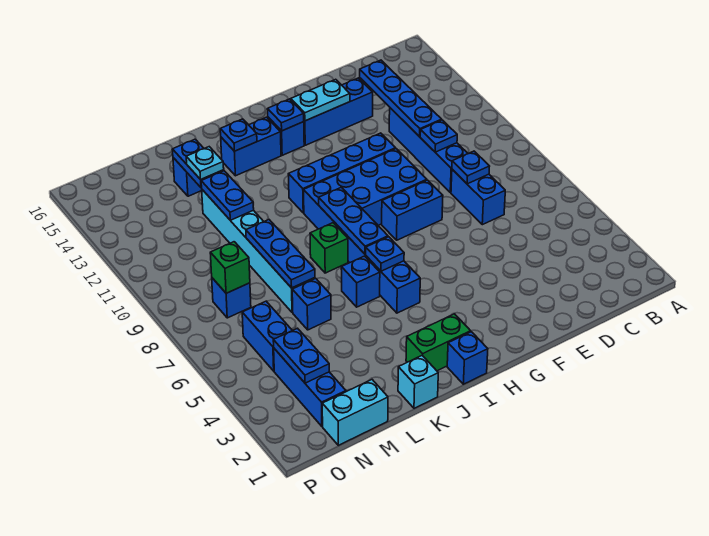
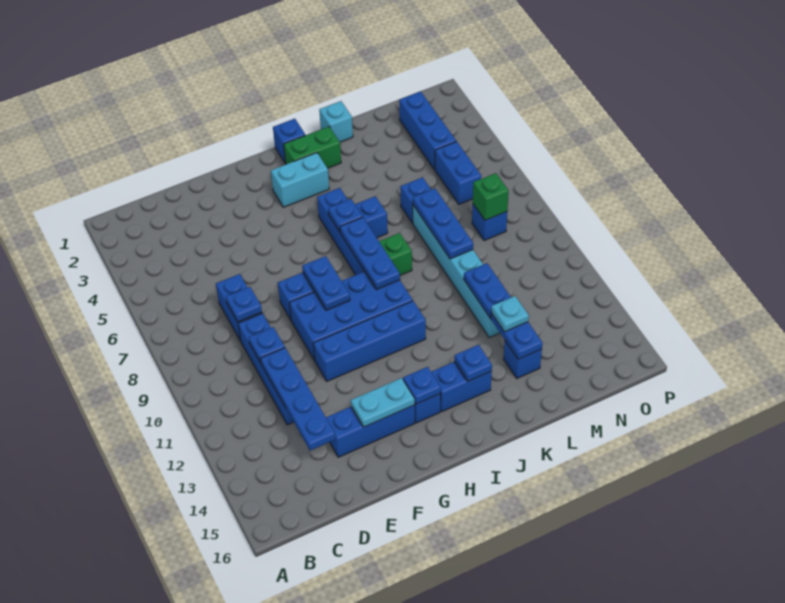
cyan 1x2 brick [322,380,388,445] -> cyan 1x2 brick moved to [271,153,329,207]
blue 1x2 plate [273,328,329,383] -> blue 1x2 plate moved to [302,256,350,310]

